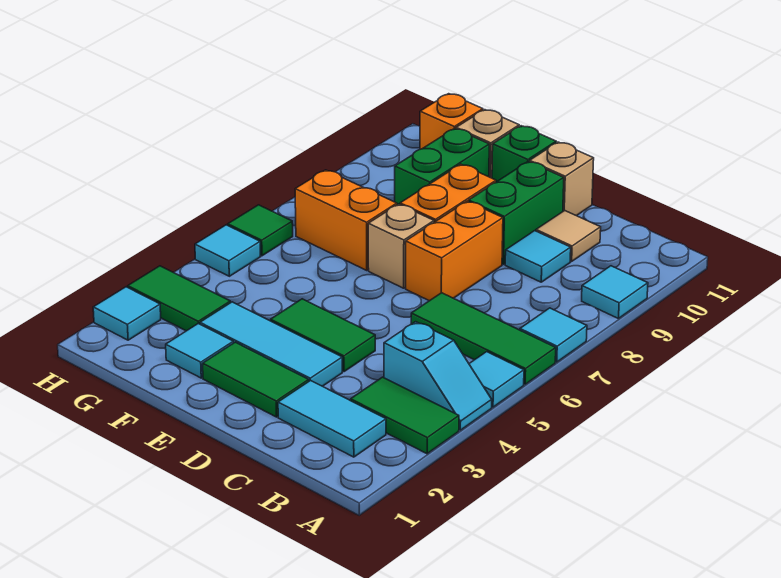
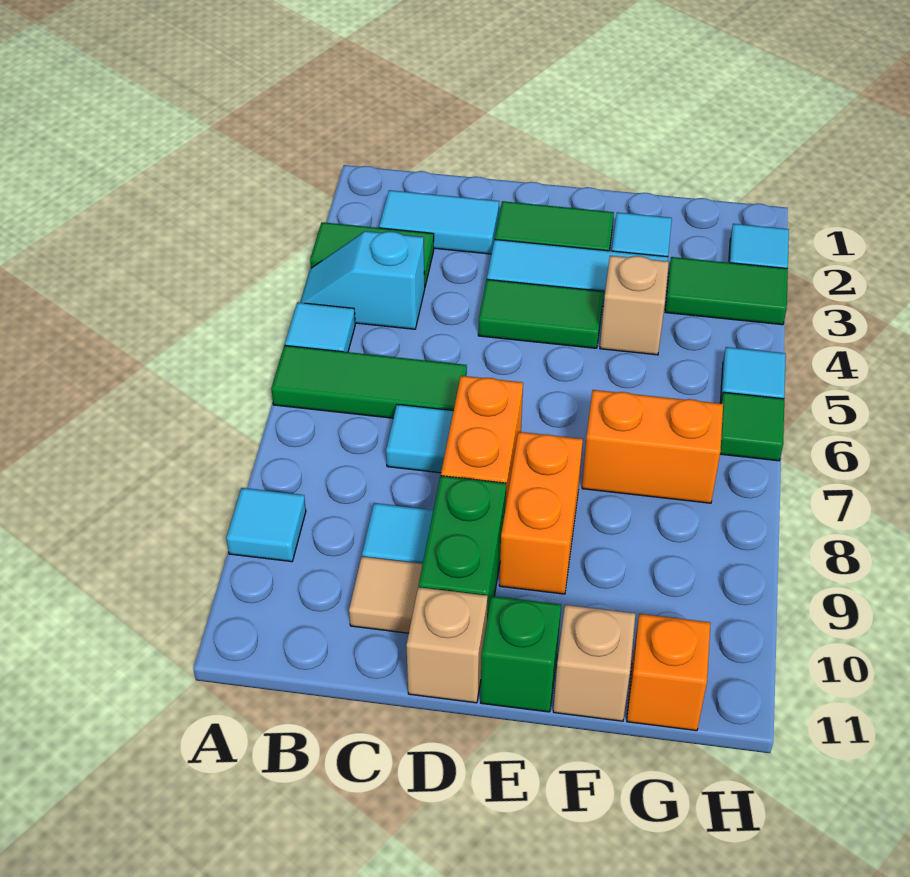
cyan 1x1 tile [520,308,587,362] -> cyan 1x1 tile moved to [386,404,453,473]
tan 1x1 brick [368,204,434,288] -> tan 1x1 brick moved to [600,256,669,355]
green 1x2 brick [395,128,489,205] -> none

